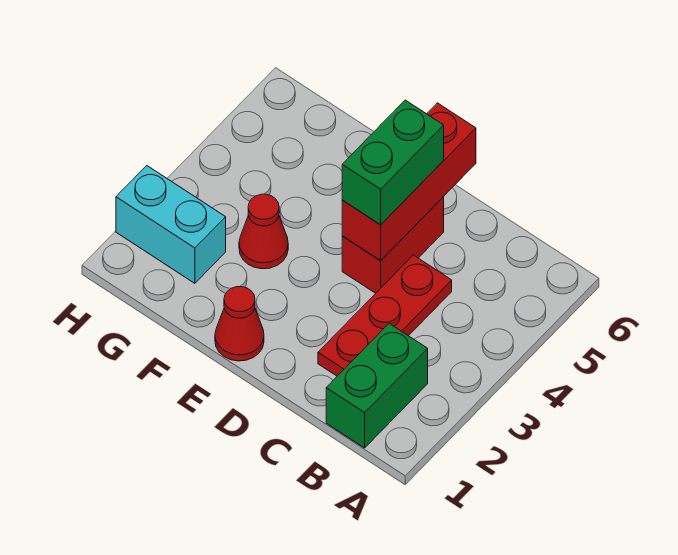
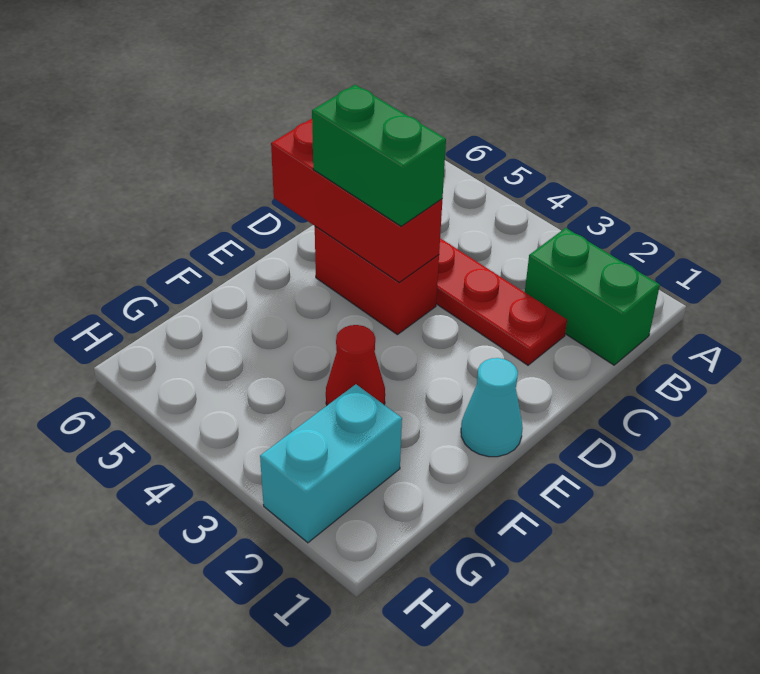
red 1x1 cone [215,287,264,361] -> cyan 1x1 cone [461,358,523,457]

